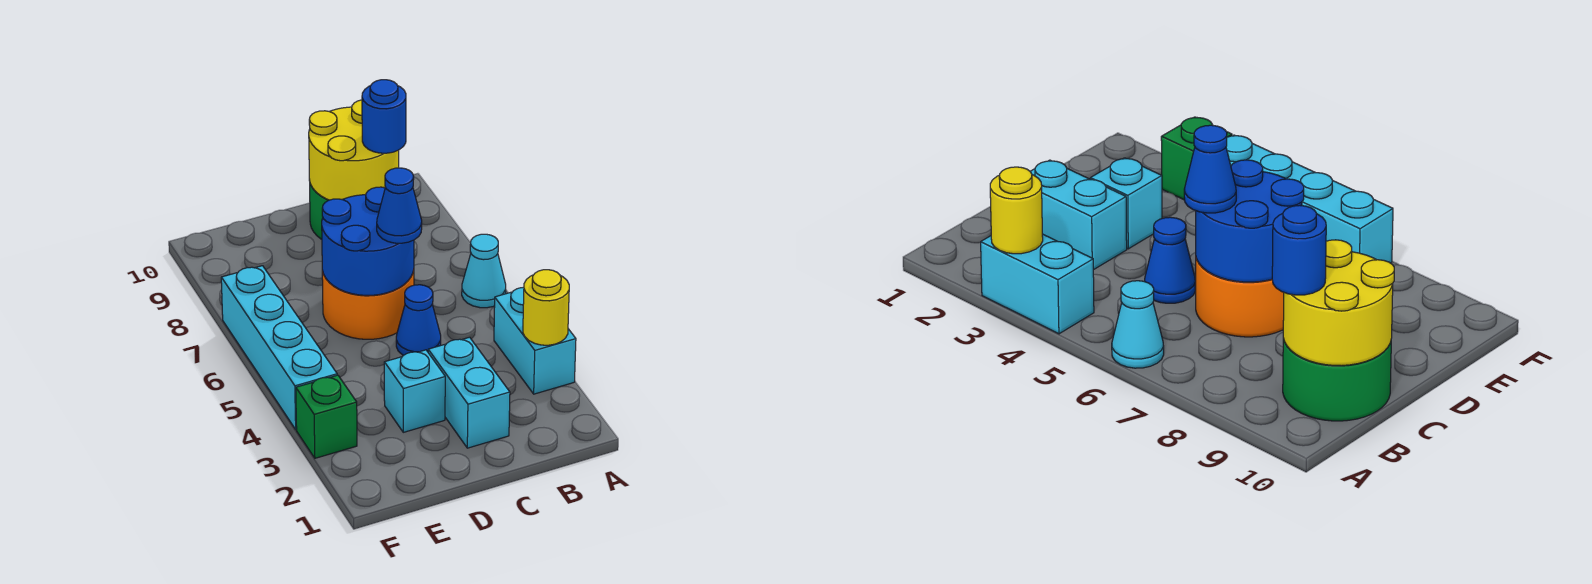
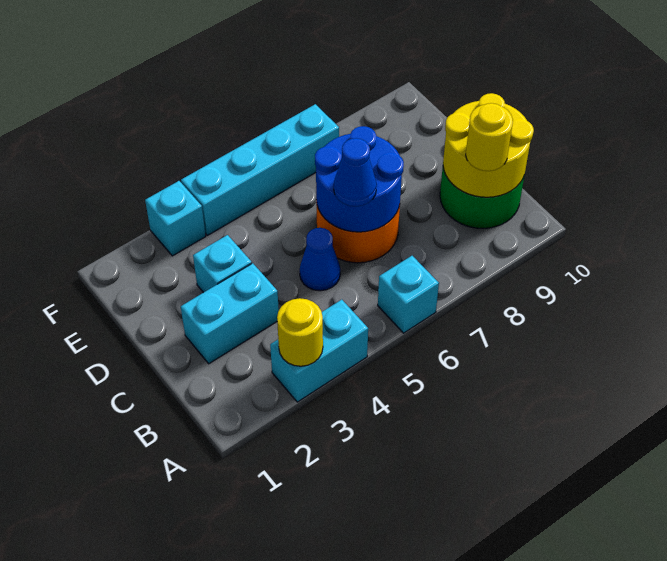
cyan 1x1 cone [462,234,506,308] -> cyan 1x1 brick [378,256,439,333]
blue 1x1 round brick [362,80,406,153] -> yellow 1x1 round brick [466,103,513,171]
green 1x1 brick [296,375,357,458] -> cyan 1x1 brick [145,181,206,256]

